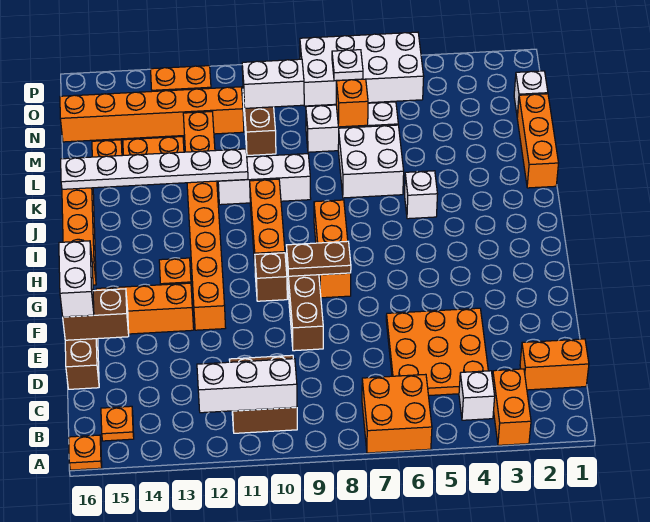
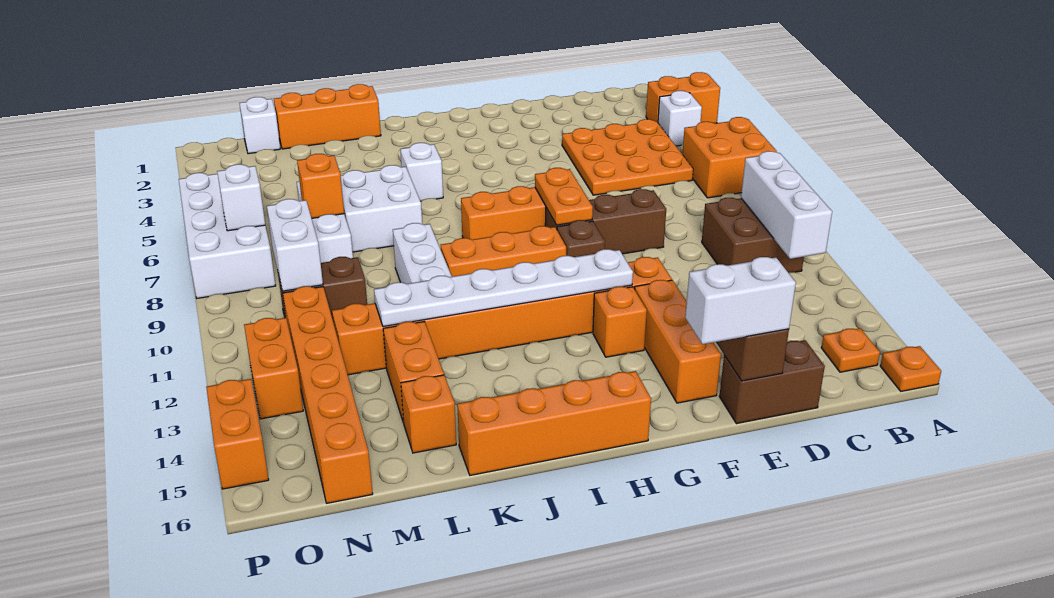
orange 1x2 brick [520,339,589,390] -> orange 1x2 brick moved to [206,379,269,489]
brown 1x2 plate [286,241,351,276] -> orange 1x2 plate [535,168,593,225]
white 1x6 plate [61,149,248,189] -> white 1x6 plate turned to [374,249,633,327]
white 1x1 plate [332,50,363,81] -> white 1x1 brick [217,164,265,231]

